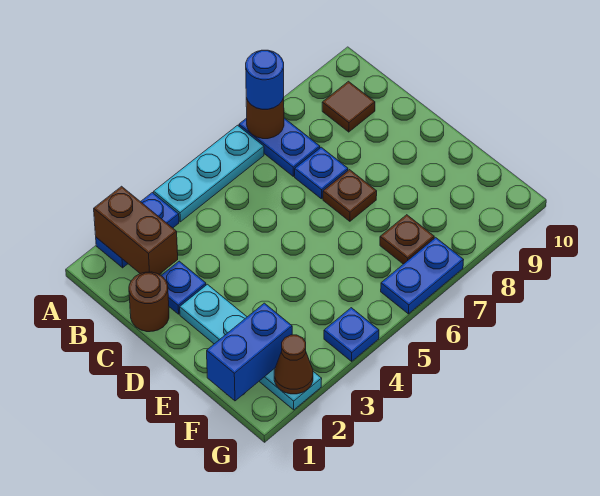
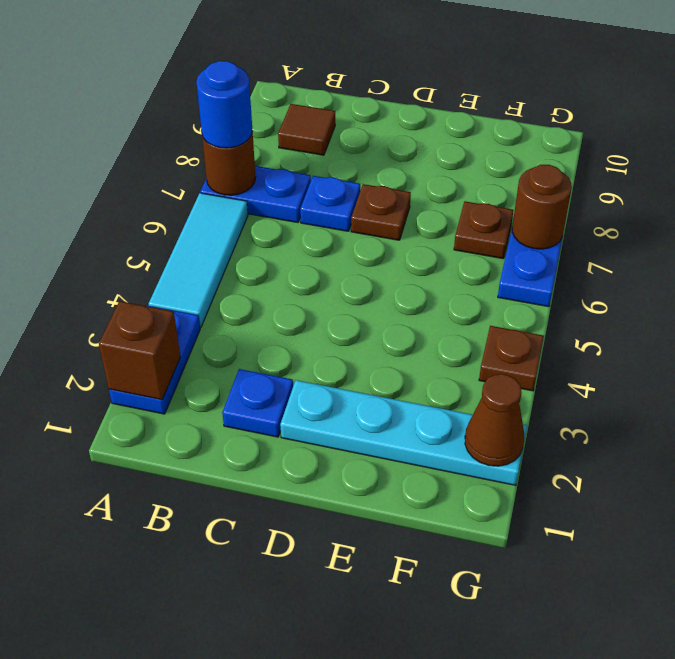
brown 1x2 brick [94,186,178,274] -> brown 1x1 brick [99,301,180,400]
cyan 1x3 plate [154,125,264,222] -> cyan 1x3 tile [149,193,248,327]
brown 1x1 round brick [129,272,169,332] -> brown 1x1 round brick moved to [512,165,572,249]
blue 1x2 brick [207,303,292,401] -> none
blue 1x1 plate [324,308,379,361] -> brown 1x1 plate [479,326,544,391]

